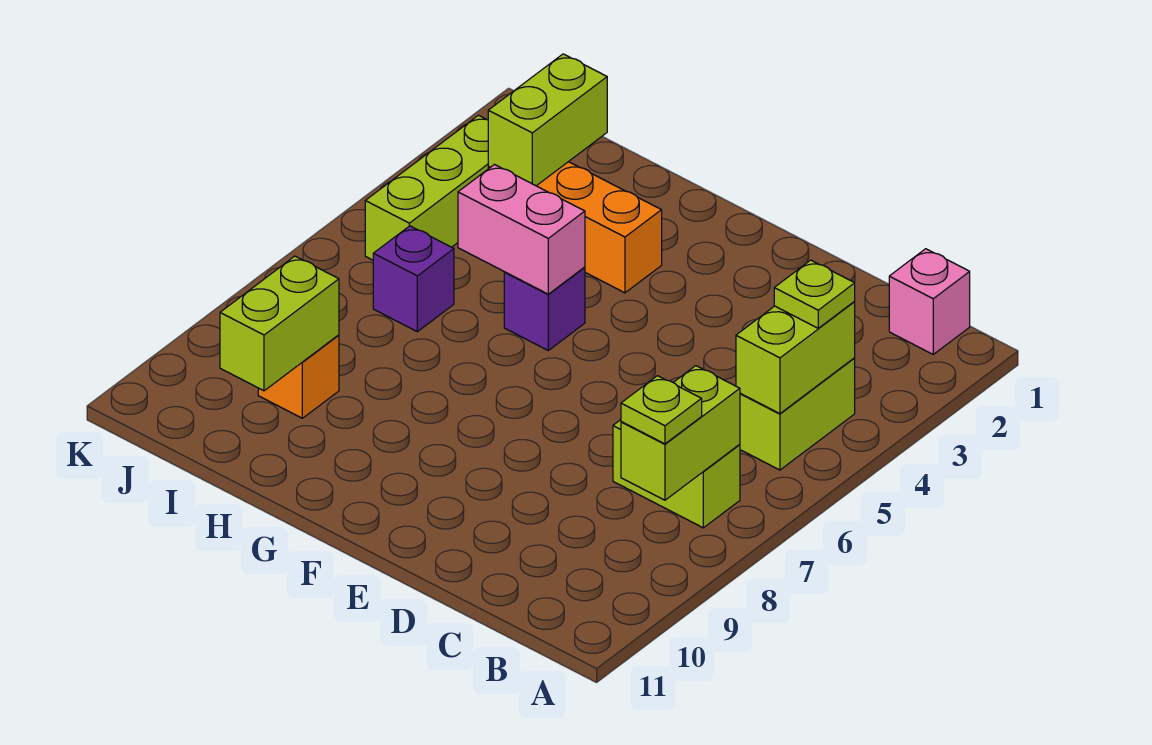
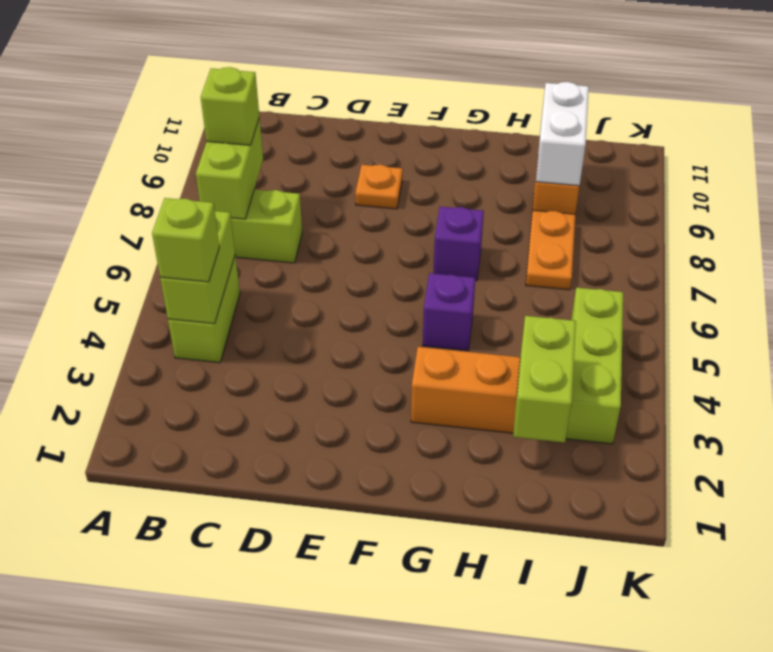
pink 1x1 brick [889,249,970,354] -> none
lime 1x1 plate [774,260,855,328] -> lime 1x1 brick [152,198,219,282]
lime 1x1 plate [621,376,702,444] -> lime 1x1 brick [201,67,259,145]
none -> orange 1x1 plate [355,165,403,209]
pink 1x2 brick [458,165,585,294] -> none
purple 1x1 brick [373,226,454,332] -> purple 1x1 brick moved to [433,207,484,281]
none -> orange 1x2 plate [526,210,576,290]
lime 1x2 brick [220,256,339,391] -> white 1x2 brick [536,82,589,186]

